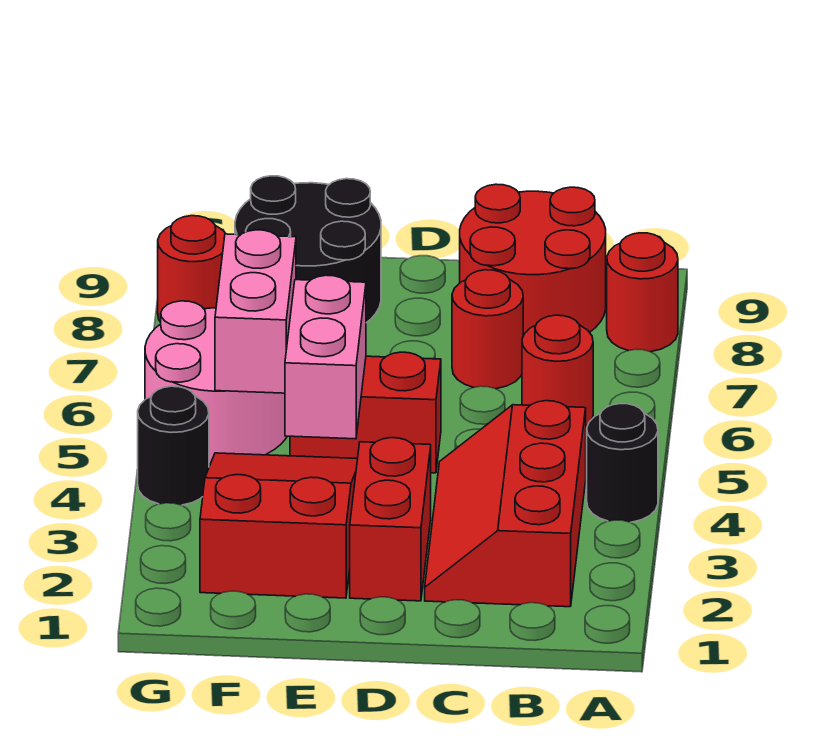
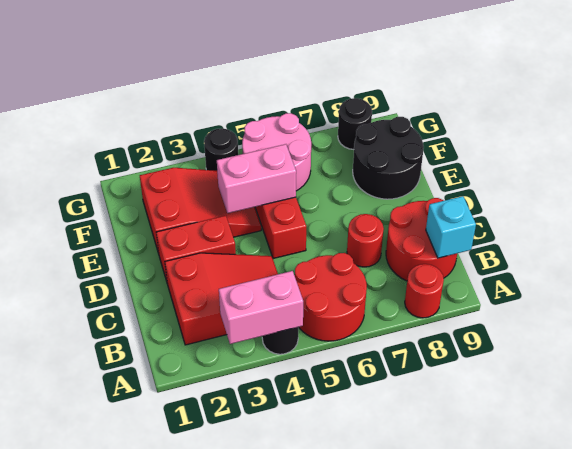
red 2x3 slope [425,401,586,607] -> red 2x3 slope turned to [165,253,278,345]
red 1x1 round brick [522,315,593,426] -> red 2x2 round brick [295,253,367,341]
none -> cyan 1x1 brick [426,196,476,258]
pink 1x2 brick [215,230,296,393] -> pink 1x2 brick moved to [219,271,303,344]
red 1x1 round brick [158,216,226,322] -> black 1x1 round brick [338,98,372,149]

